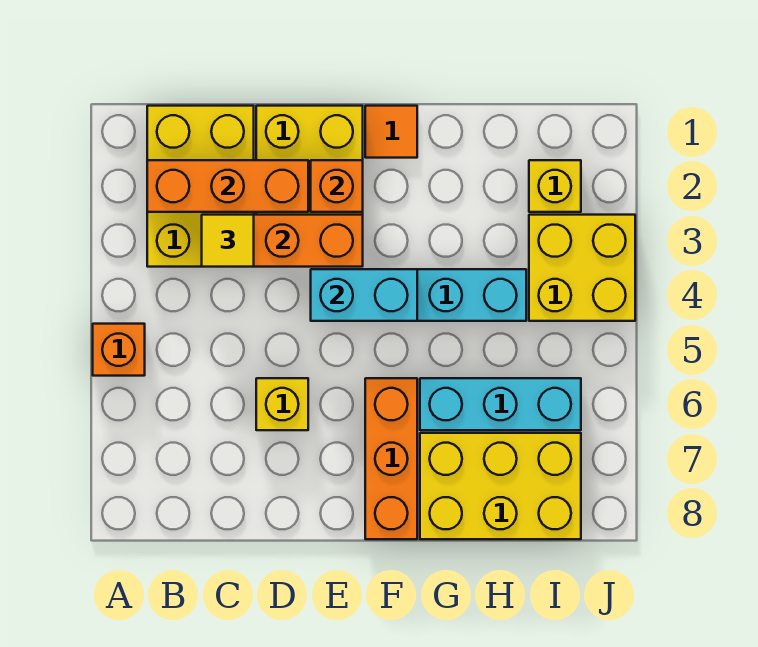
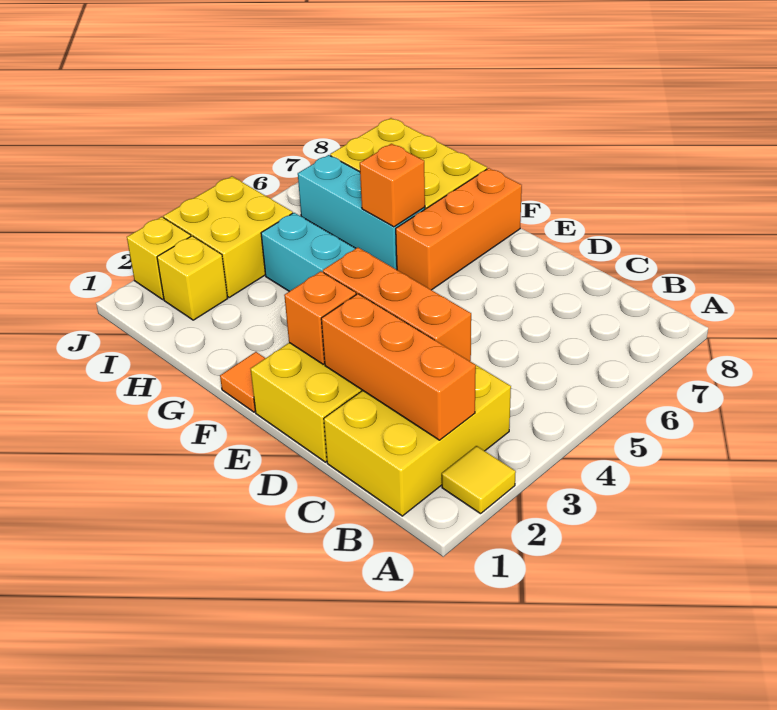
orange 1x1 brick [93,324,145,376] -> orange 1x1 brick moved to [360,144,425,227]
yellow 1x1 tile [202,215,254,267] -> yellow 1x1 tile moved to [442,446,516,514]
yellow 1x1 brick [256,378,308,430] -> yellow 1x1 brick moved to [127,217,191,299]
cyan 1x2 brick [311,269,417,321] -> none

